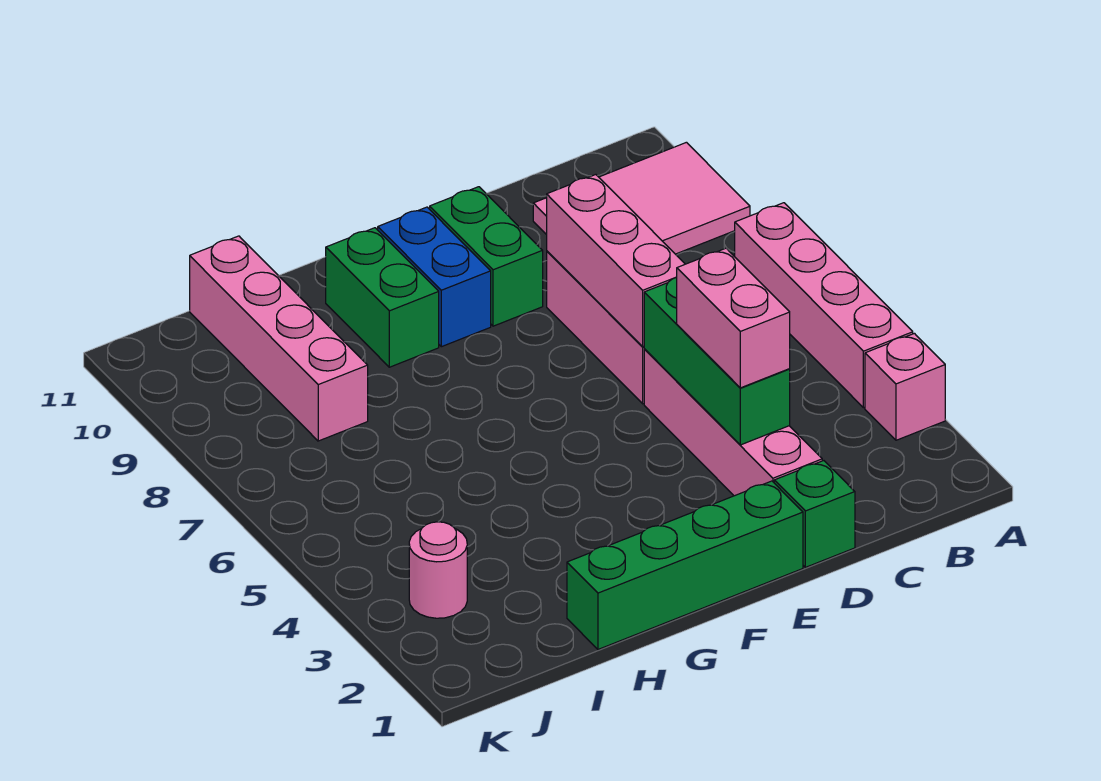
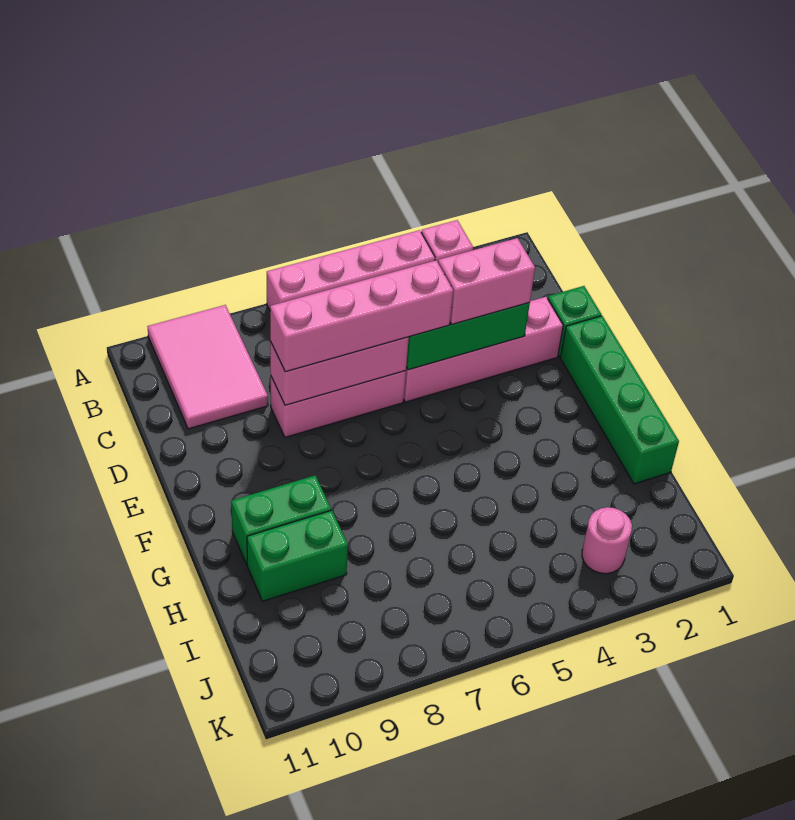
green 1x2 brick [430,187,543,326] -> green 1x2 brick moved to [247,510,348,601]
blue 1x2 brick [378,207,491,347] -> none
pink 1x4 brick [190,236,368,441] -> pink 1x4 brick moved to [270,260,453,372]

